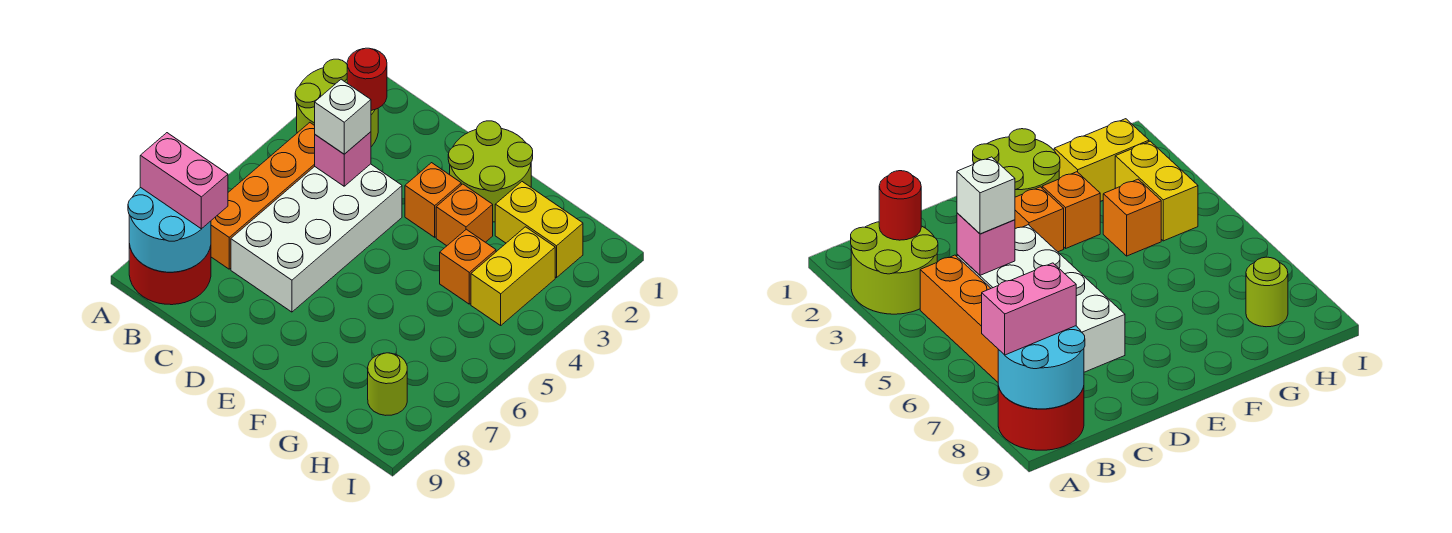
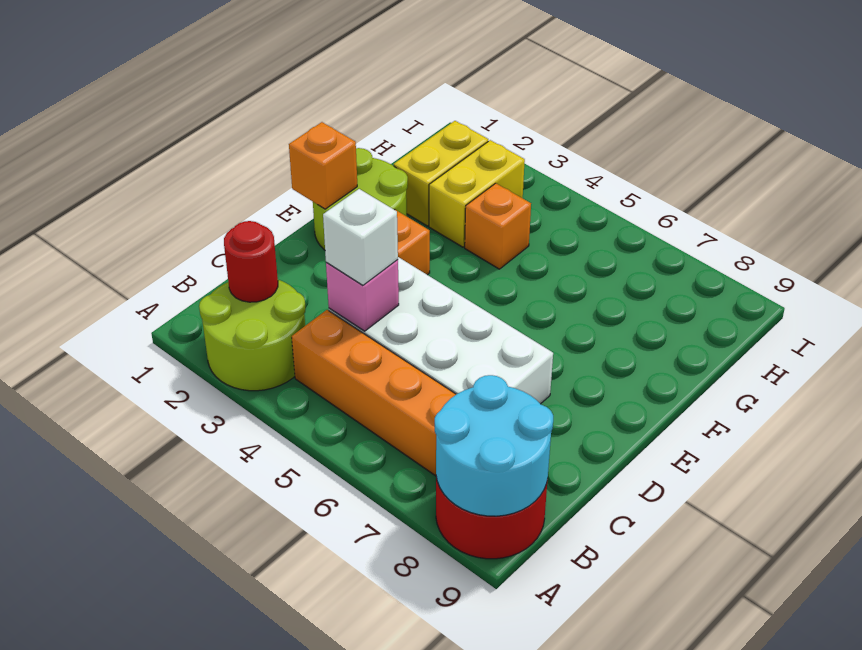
pink 1x2 brick [140,133,228,229] -> none
orange 1x1 brick [436,184,493,246] -> orange 1x1 brick moved to [289,122,357,209]
yellow 1x2 brick [471,227,555,325] -> yellow 1x2 brick turned to [429,140,525,247]
lime 1x1 round brick [368,353,407,415] -> none

